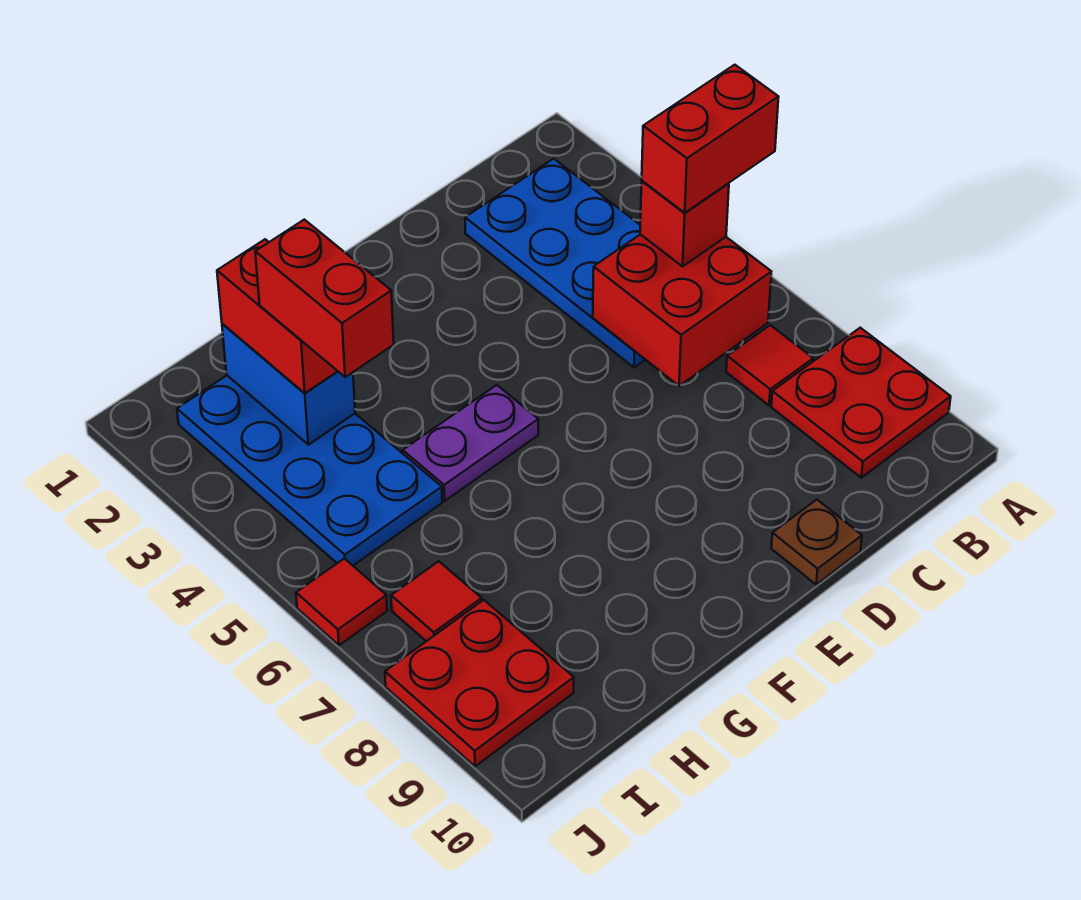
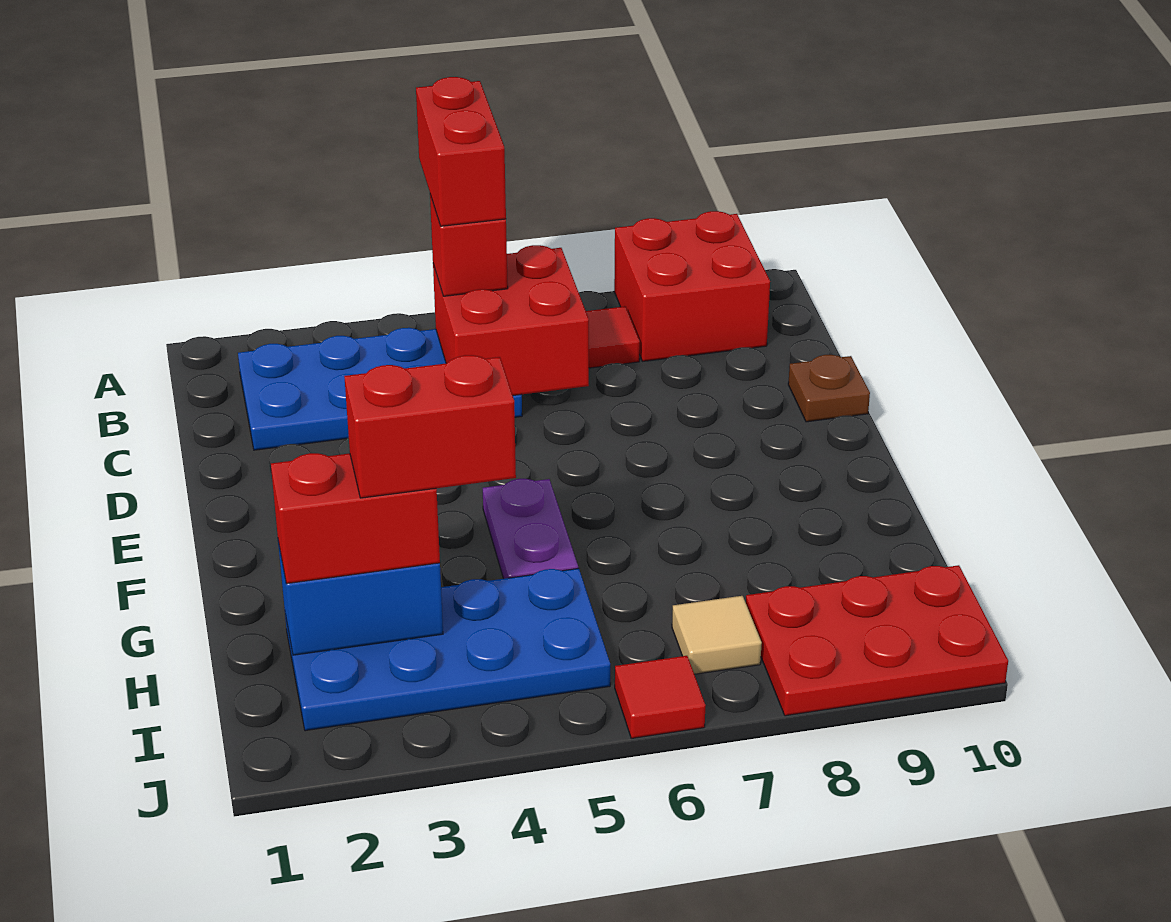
red 2x2 plate [771,328,951,478] -> red 2x2 brick [614,211,770,361]
red 1x1 tile [391,561,482,641] -> tan 1x1 tile [672,596,762,674]
red 2x2 plate [385,600,574,766] -> red 2x3 plate [746,565,1008,716]

